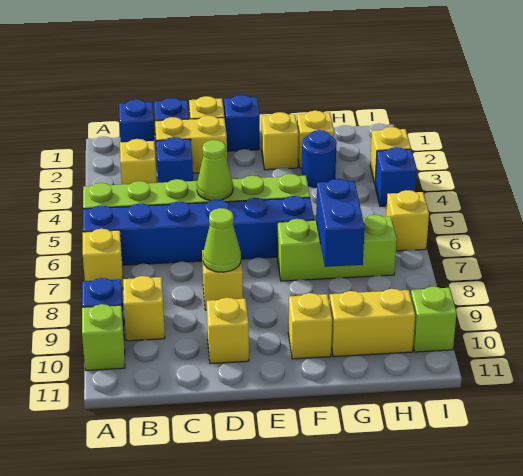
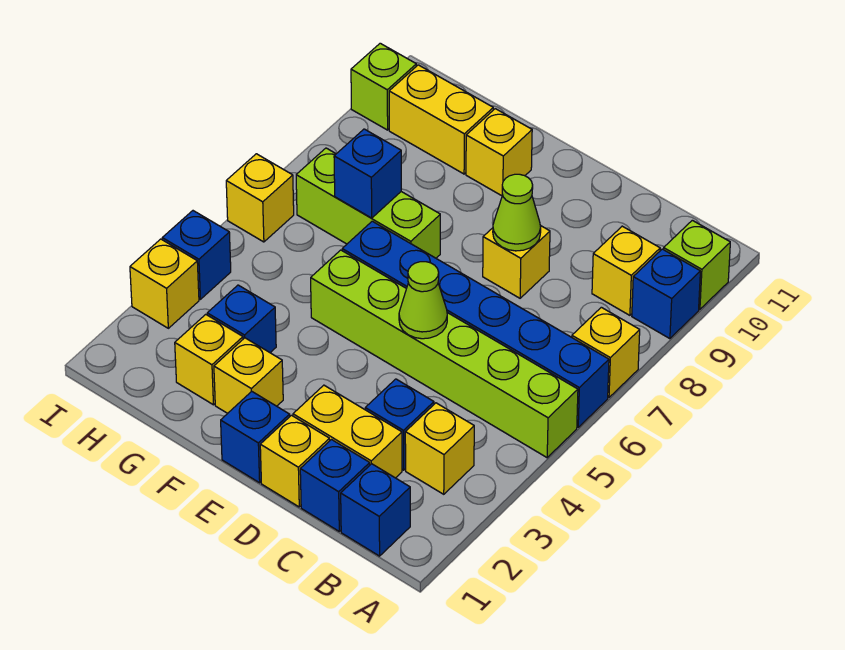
yellow 1x1 brick [207,298,249,364] -> none
blue 1x1 round brick [302,130,337,188] -> blue 1x1 brick [207,285,276,352]
blue 1x2 brick [316,179,365,267] -> blue 1x1 brick [334,129,401,218]

